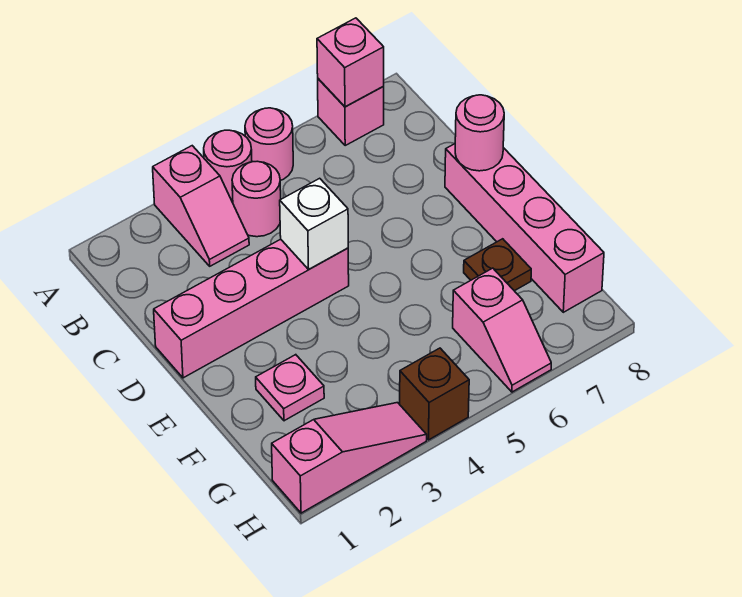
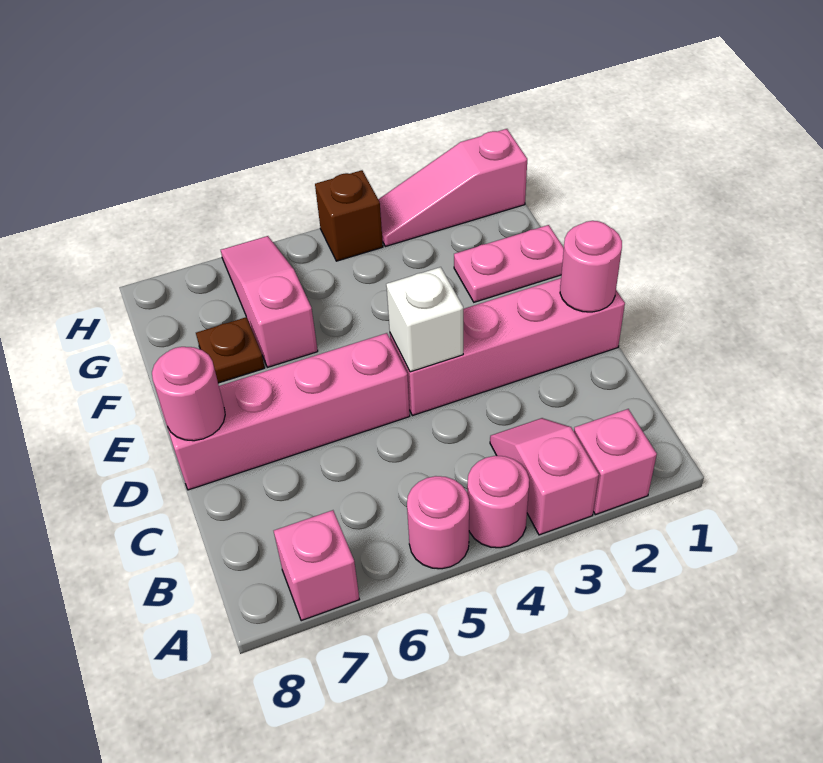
pink 1x1 brick [317,18,384,107] -> pink 1x1 brick moved to [574,409,657,515]
pink 1x1 round brick [232,161,281,237] -> pink 1x1 round brick moved to [560,221,622,312]
pink 1x4 brick [445,144,604,312] -> pink 1x4 brick turned to [160,333,410,490]
pink 1x1 plate [256,355,324,421] -> pink 1x2 plate [454,225,564,302]
pink 1x2 slope [453,268,551,392] -> pink 1x3 slope [221,236,318,367]

